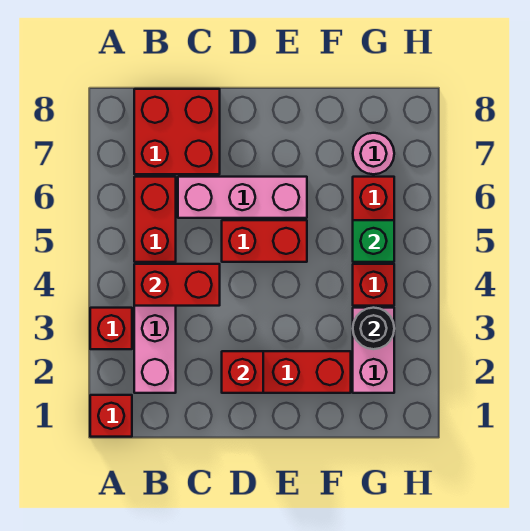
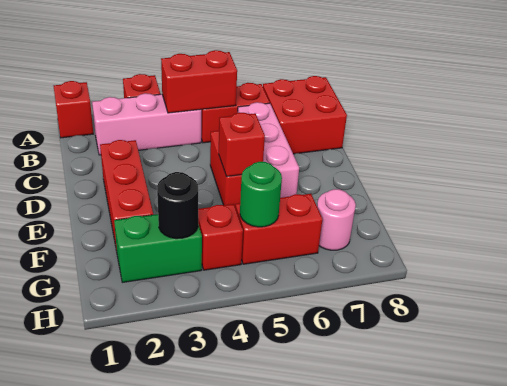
red 1x2 brick [134,264,220,306] -> red 1x2 brick turned to [161,50,237,113]
red 1x1 brick [222,351,263,393] -> red 1x1 brick moved to [219,113,265,177]
pink 1x2 brick [353,308,394,393] -> green 1x2 brick [114,214,202,282]
green 1x1 brick [353,220,394,262] -> green 1x1 round brick [240,162,282,227]

